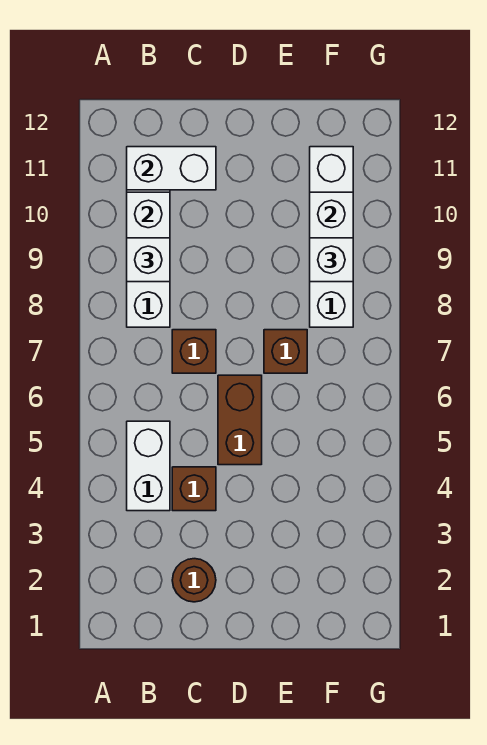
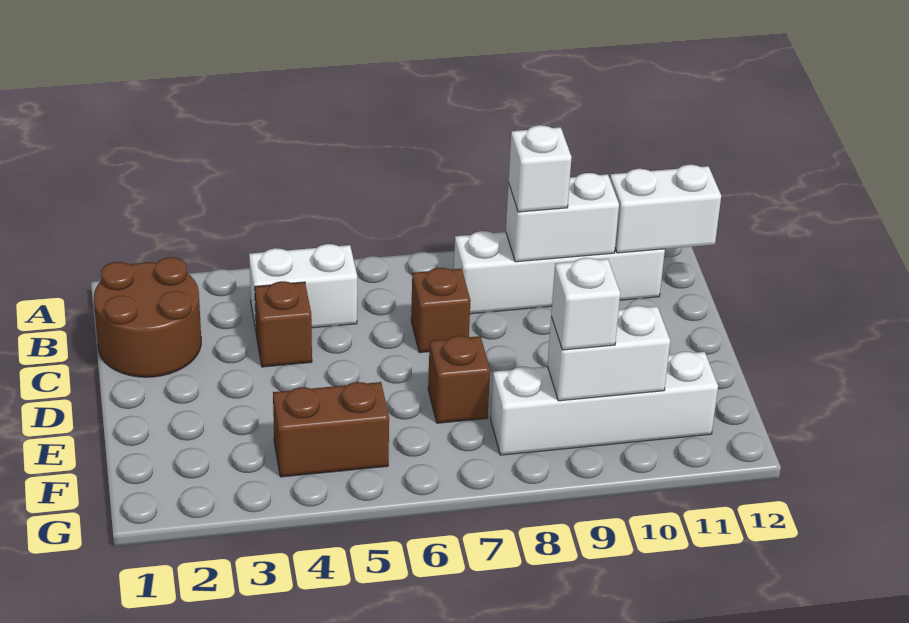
white 1x2 brick [127,147,216,190] -> white 1x2 brick turned to [610,165,721,253]
brown 1x1 round brick [172,559,216,602] -> brown 2x2 round brick [94,257,201,377]
brown 1x2 brick [218,375,262,465] -> brown 1x2 brick moved to [273,382,389,477]

